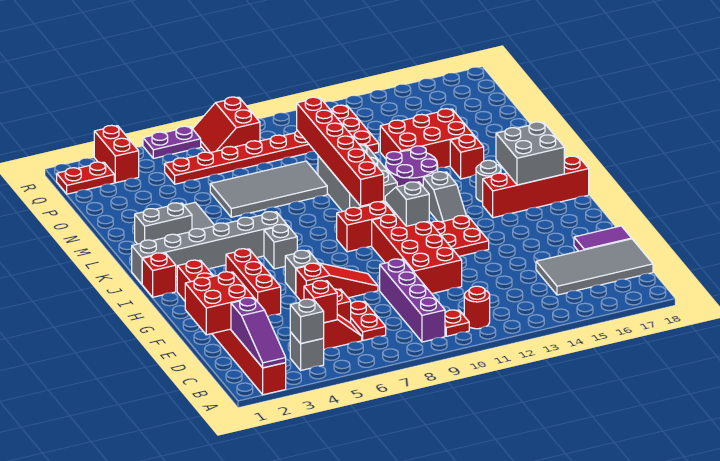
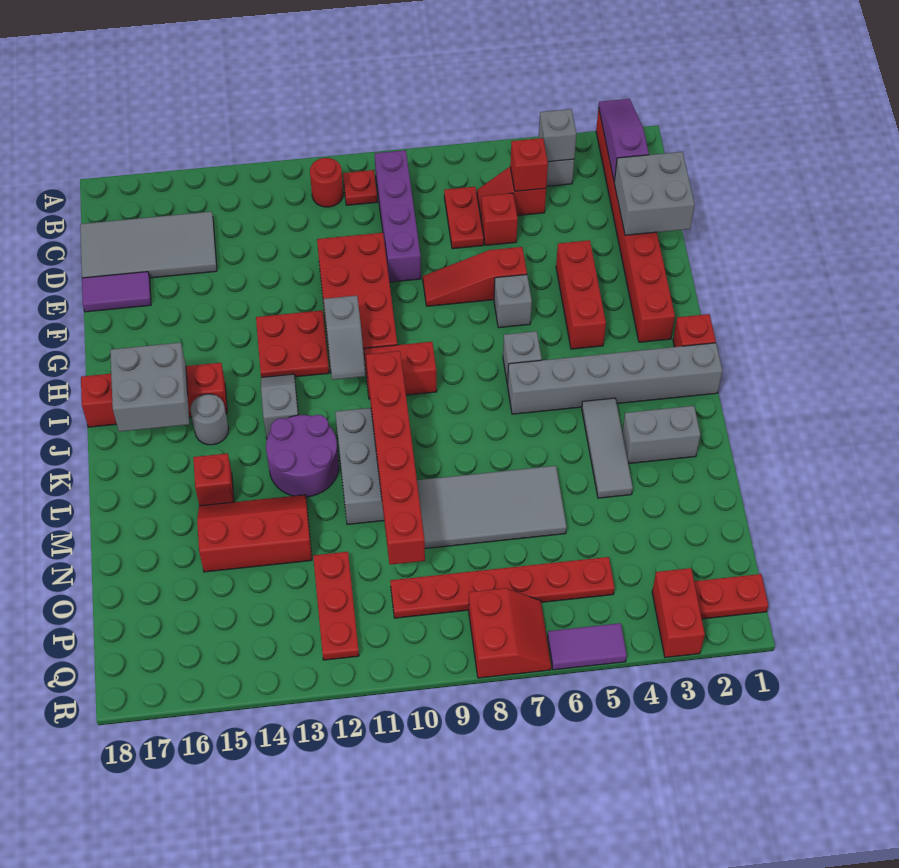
red 2x2 brick [185,272,254,335] -> grey 2x2 brick [614,152,695,235]
red 2x3 brick [380,109,473,168] -> red 2x3 slope [197,495,312,572]
purple 1x2 plate [143,126,201,158] -> purple 1x2 tile [548,623,627,670]

